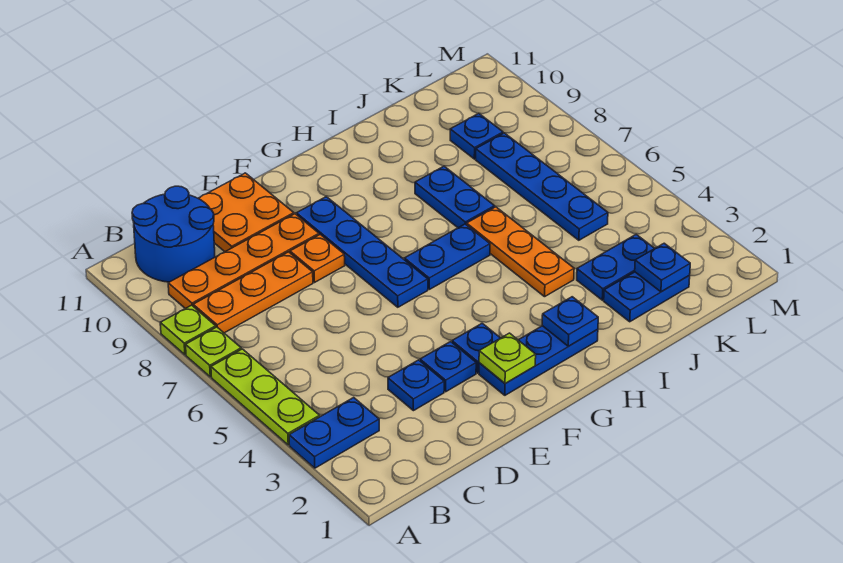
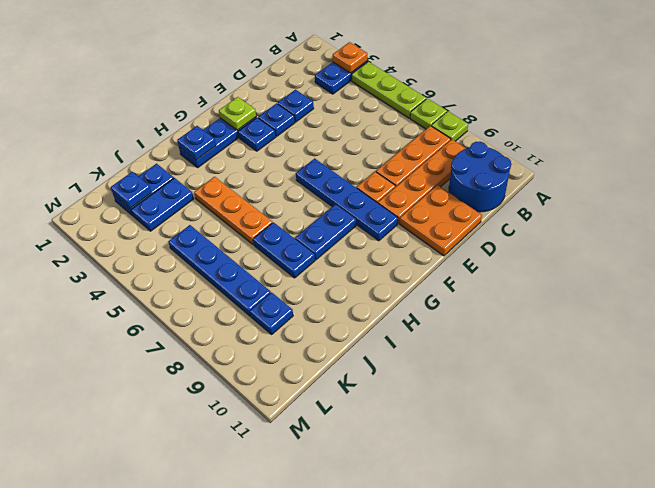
none -> orange 1x1 plate [333,42,367,73]
blue 1x2 plate [404,224,490,289] -> blue 1x2 plate moved to [295,204,356,260]

